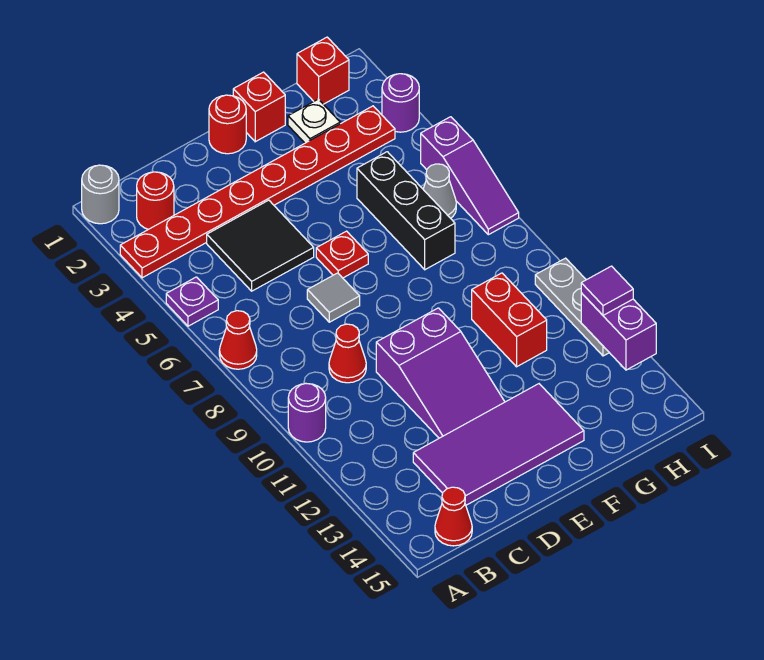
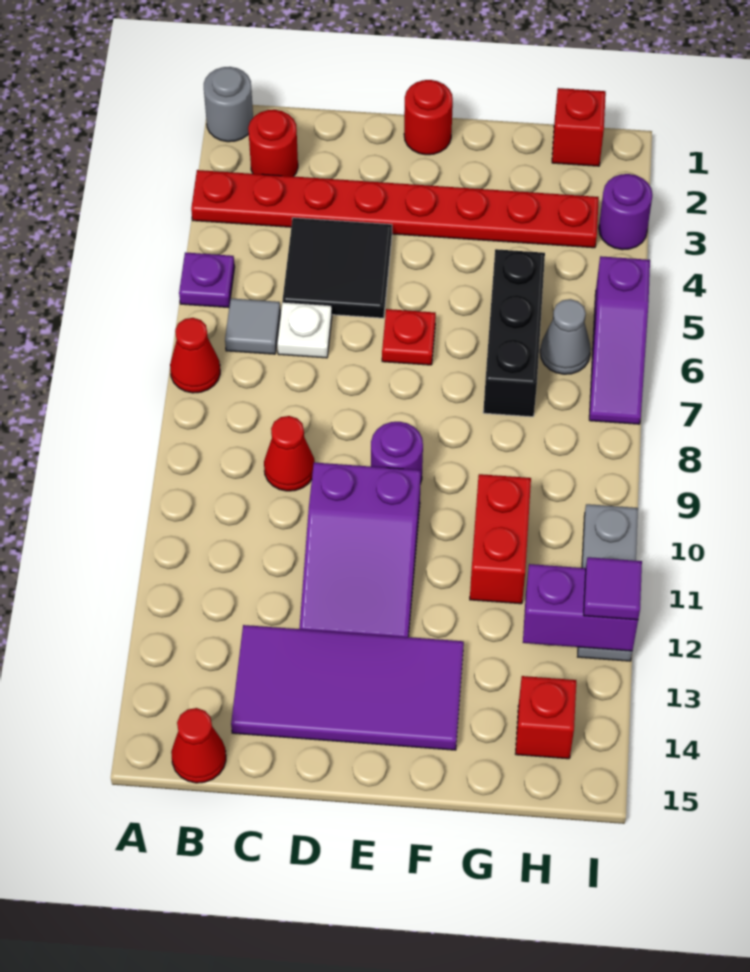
purple 1x1 round brick [288,384,326,442] -> purple 1x1 round brick moved to [371,422,423,481]
grey 1x1 tile [307,273,360,322] -> grey 1x1 tile moved to [225,298,280,354]
red 1x1 brick [233,72,285,142] -> red 1x1 brick moved to [516,676,576,759]
white 1x1 plate [288,99,340,143] -> white 1x1 plate moved to [277,302,332,358]
purple 1x2 brick [581,293,656,370] -> purple 1x2 brick turned to [523,564,638,651]

